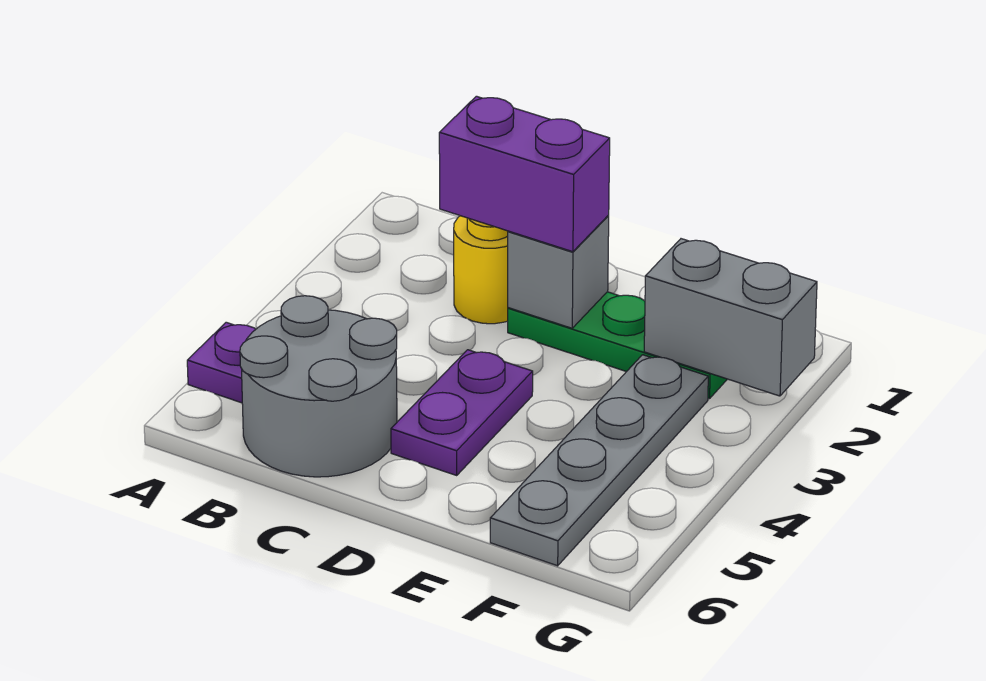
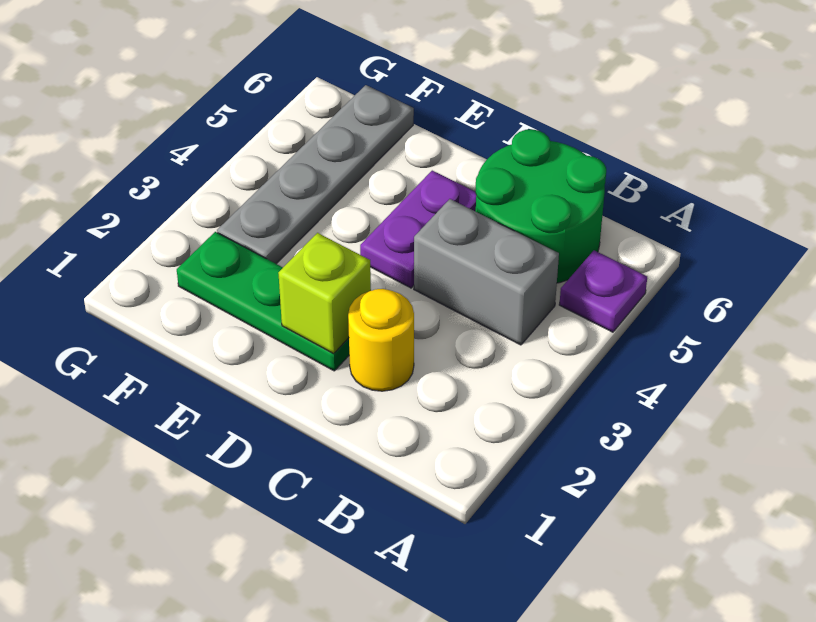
grey 2x2 round brick [240,296,397,477] -> green 2x2 round brick [475,129,606,283]
purple 1x2 brick [439,96,610,252] -> none
grey 1x1 brick [508,216,609,328] -> lime 1x1 brick [278,233,371,354]
grey 1x2 brick [644,239,817,396] -> grey 1x2 brick moved to [414,199,559,345]

